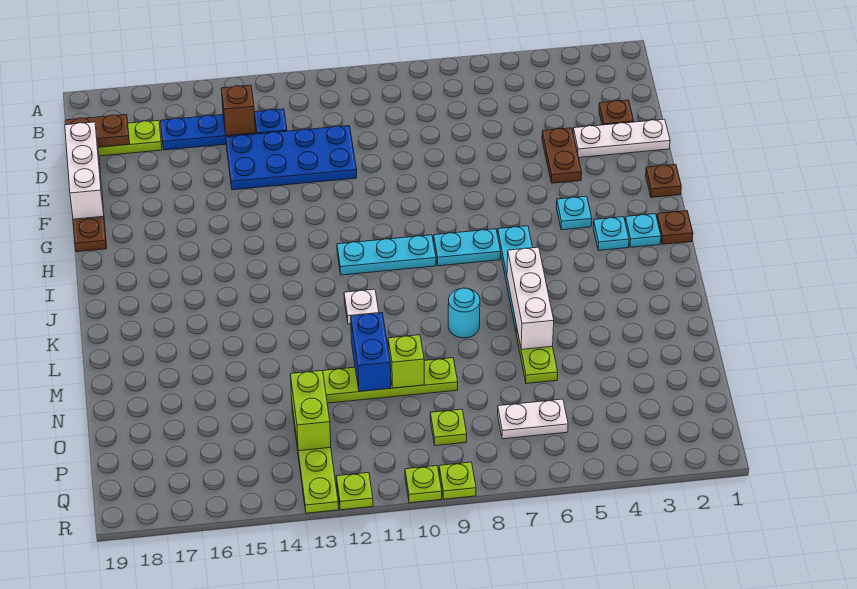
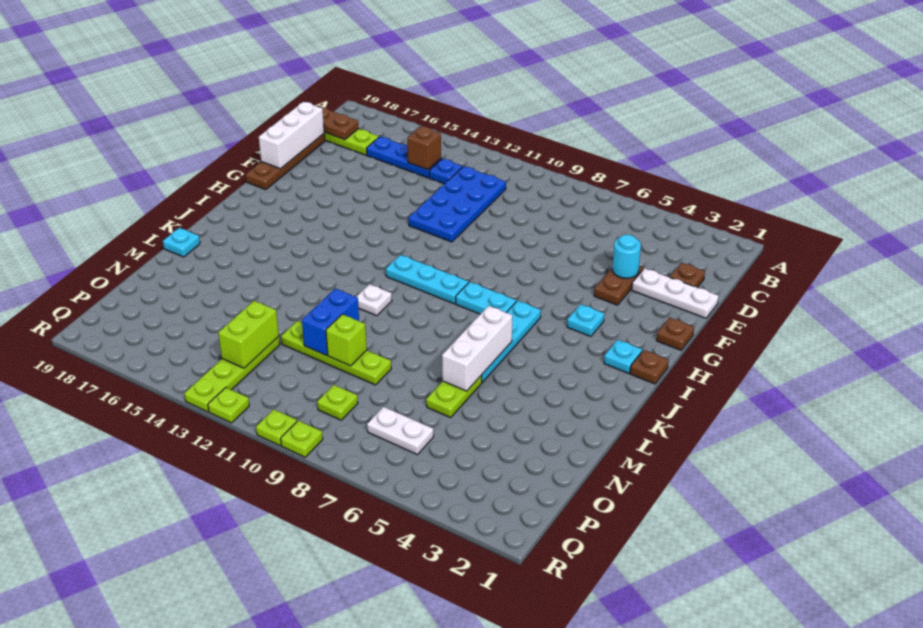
blue 2x4 plate [226,126,357,190] -> blue 2x4 plate turned to [408,166,506,242]
cyan 1x1 plate [593,217,629,251] -> cyan 1x1 plate moved to [163,228,200,257]
cyan 1x1 round brick [448,288,480,338] -> cyan 1x1 round brick moved to [613,235,641,278]

